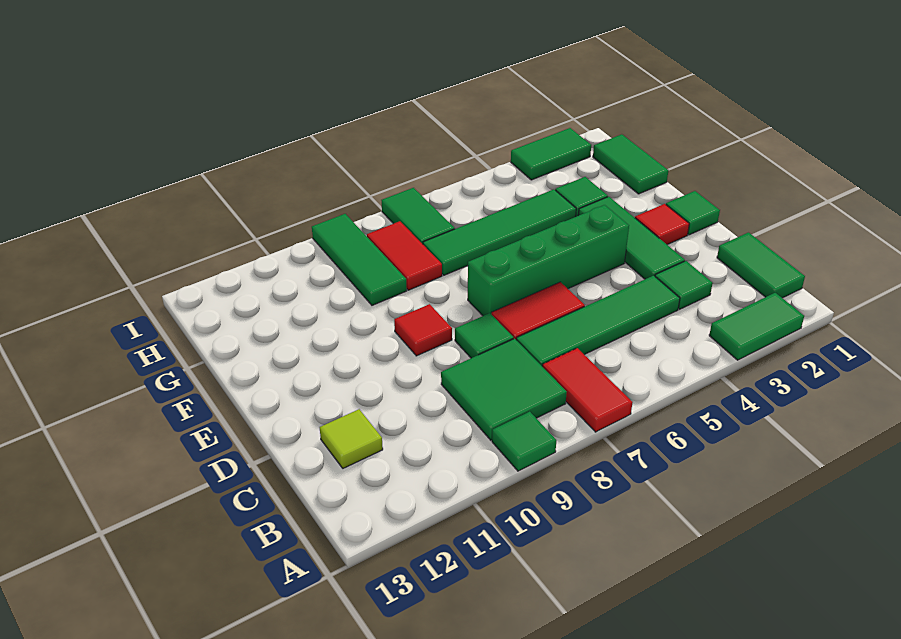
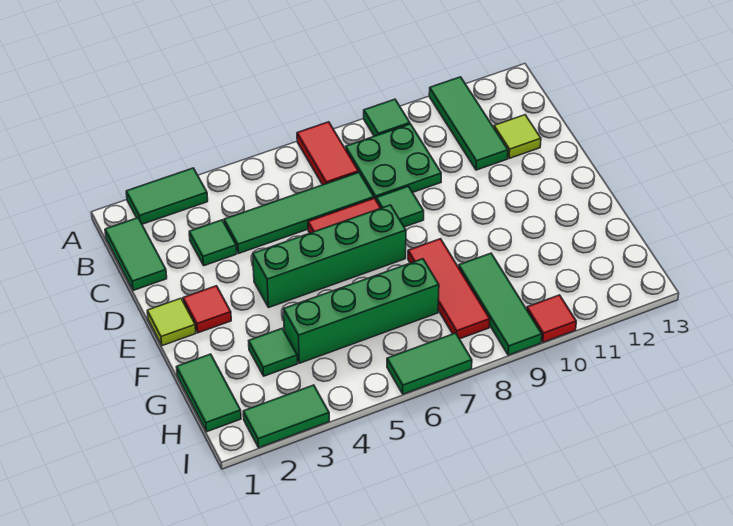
green 2x2 tile [441,339,567,440] -> green 2x2 plate [346,124,441,199]
green 1x3 tile [578,197,685,279] -> green 1x3 tile moved to [429,77,508,170]
green 1x1 tile [666,191,720,235] -> lime 1x1 tile [147,298,196,346]
red 1x1 tile [394,304,452,356] -> red 1x1 tile moved to [527,295,576,342]
green 1x4 tile [423,189,576,275] -> green 1x4 brick [283,259,439,363]
red 1x2 tile [367,221,442,290] -> red 1x3 tile [408,239,490,339]
green 1x2 tile [381,188,455,244] -> green 1x2 tile turned to [387,333,472,394]

